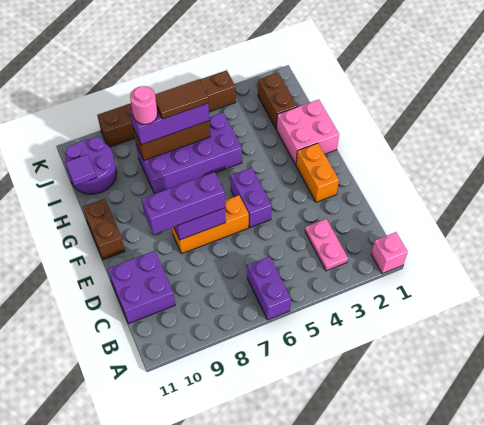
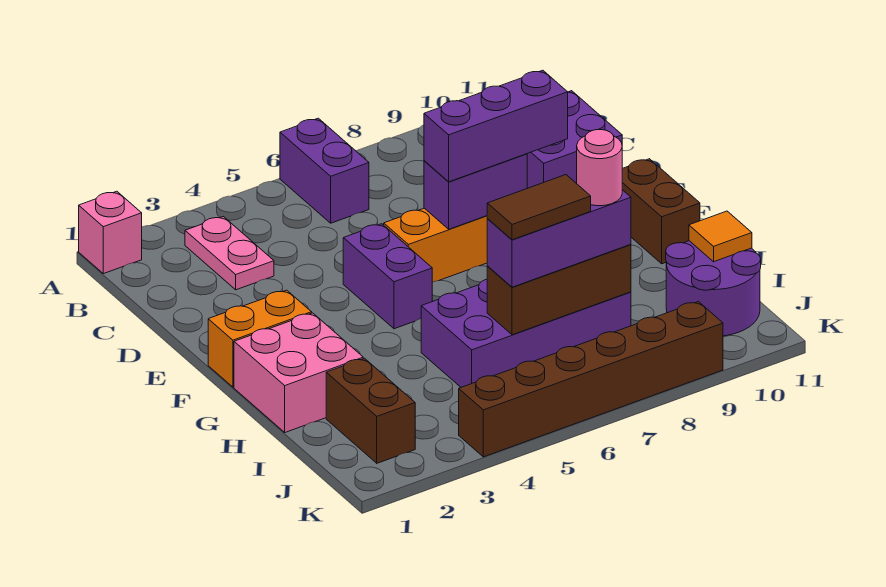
orange 1x2 brick [296,143,339,202] -> orange 1x2 brick turned to [208,290,312,387]
purple 1x1 tile [65,155,97,186] -> orange 1x1 tile [689,211,752,262]

